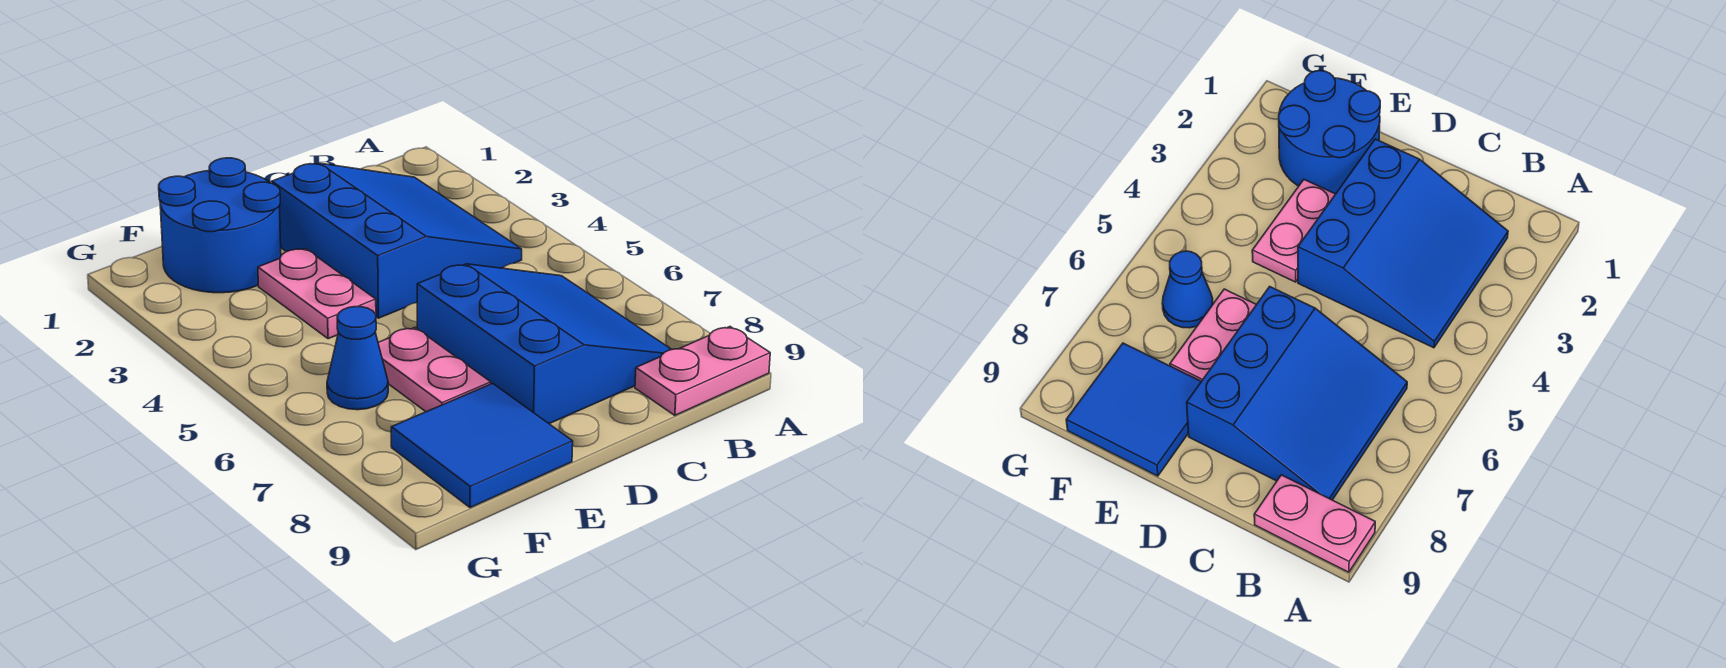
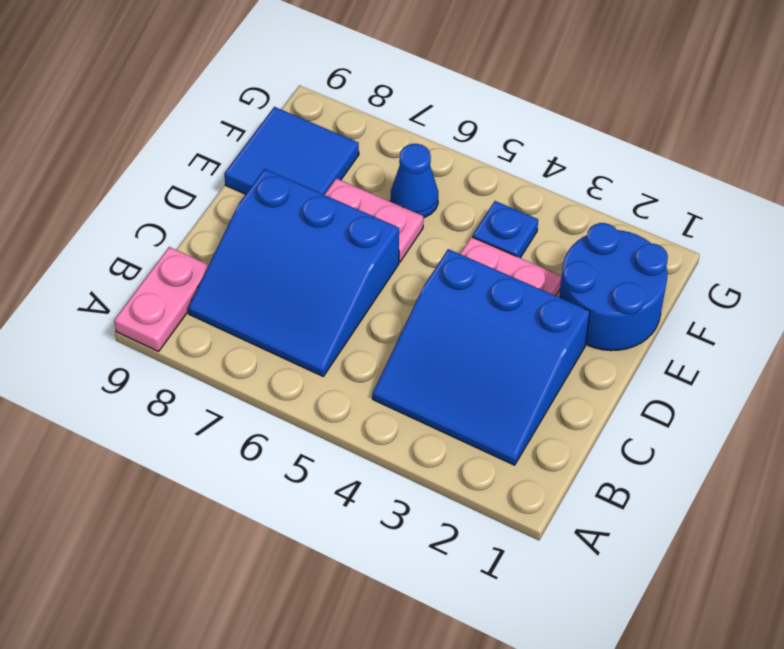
none -> blue 1x1 plate [472,201,538,258]

